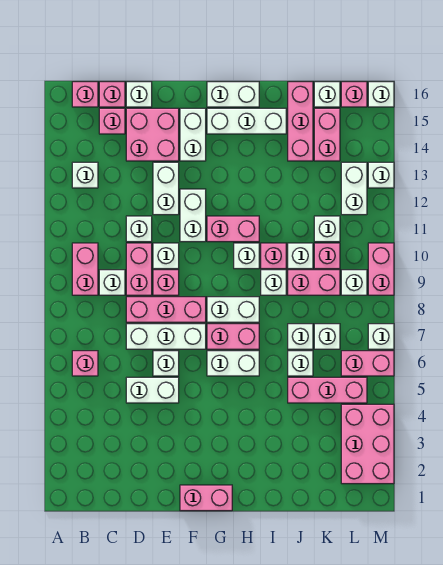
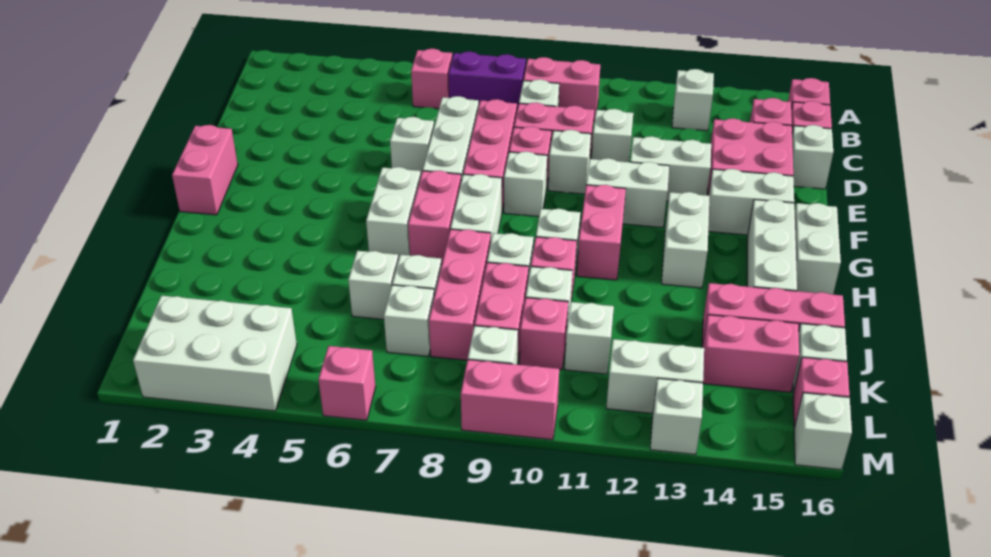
none -> purple 1x2 brick [448,51,526,110]
white 1x2 brick [126,377,179,403] -> white 1x2 brick moved to [662,192,710,288]
pink 1x3 brick [288,377,367,403] -> pink 1x3 brick moved to [429,229,491,360]
pink 2x3 brick [341,404,394,484] -> white 2x3 brick [133,295,297,411]
pink 1x2 brick [341,351,394,376] -> pink 1x1 brick [318,346,376,420]
white 1x1 brick [368,324,394,349] -> white 1x1 brick moved to [504,151,547,216]

